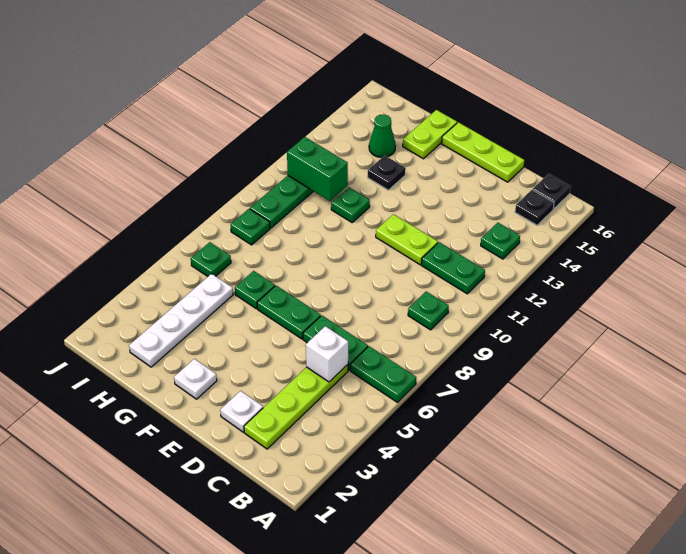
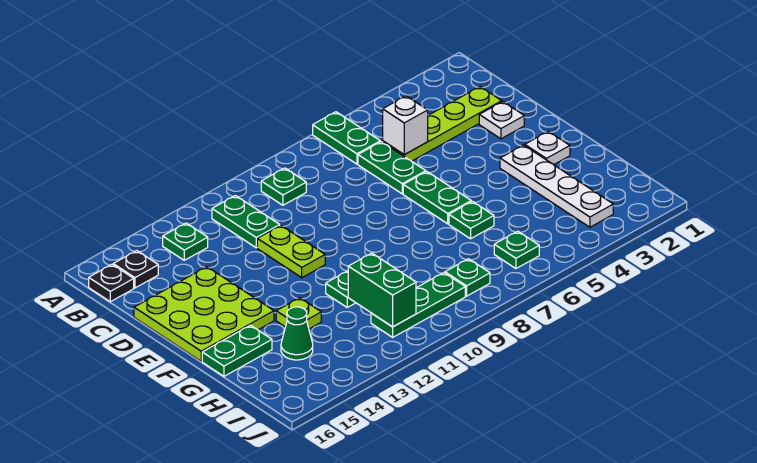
lime 1x3 plate [442,122,524,182] -> lime 3x3 plate [134,267,274,361]
black 1x1 plate [368,155,406,190] -> lime 1x1 plate [276,298,321,329]
lime 1x2 plate [403,110,457,159] -> green 1x2 plate [202,325,272,376]
white 1x4 plate [129,274,233,367] -> white 1x4 plate turned to [500,145,613,227]

